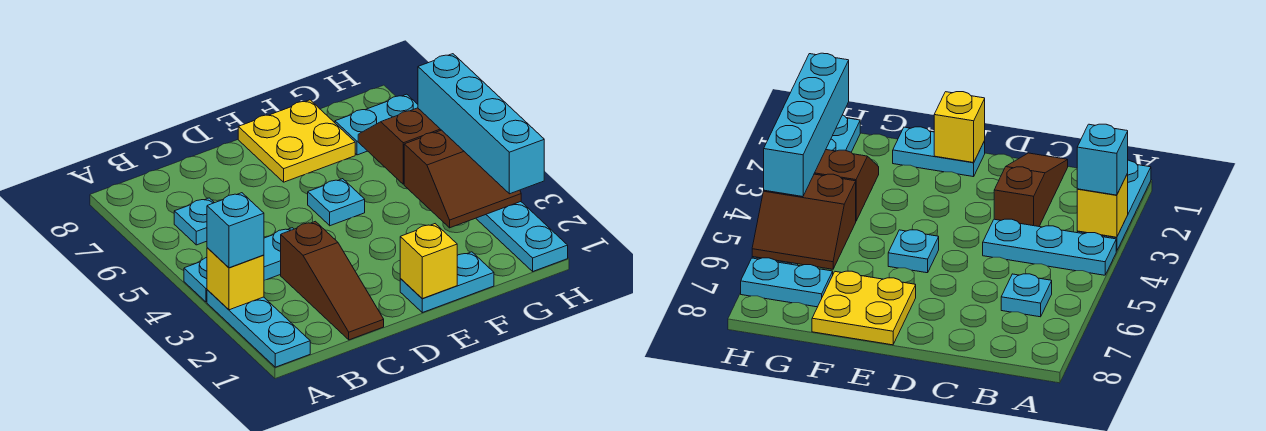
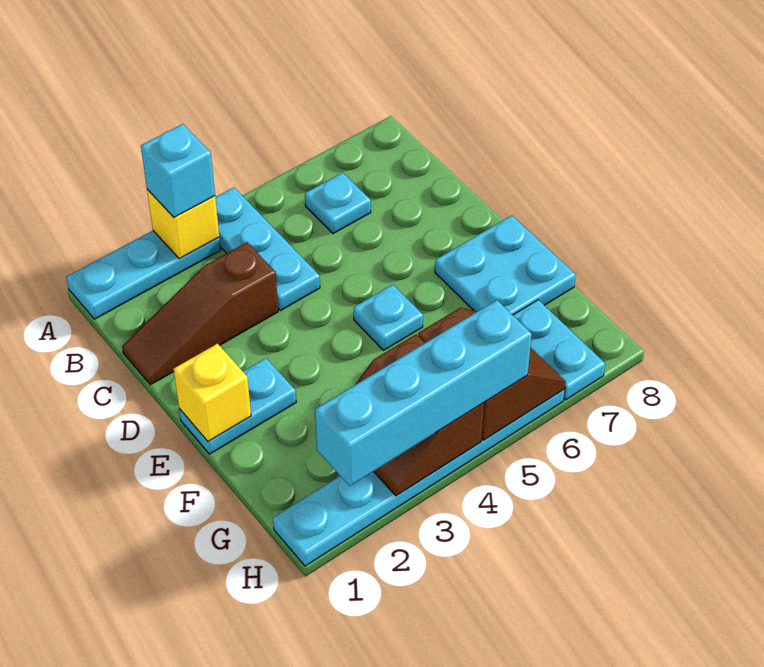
cyan 1x2 plate [400,252,494,313] -> cyan 1x2 plate turned to [179,358,296,454]
yellow 2x2 plate [238,100,355,182] -> cyan 2x2 plate [435,216,576,315]

